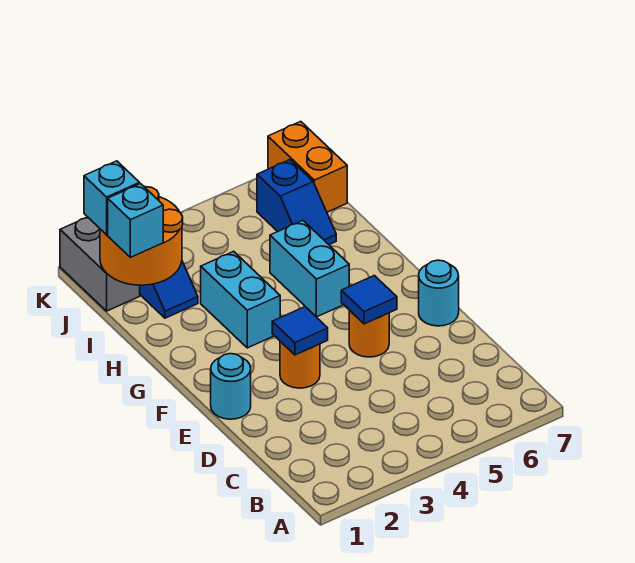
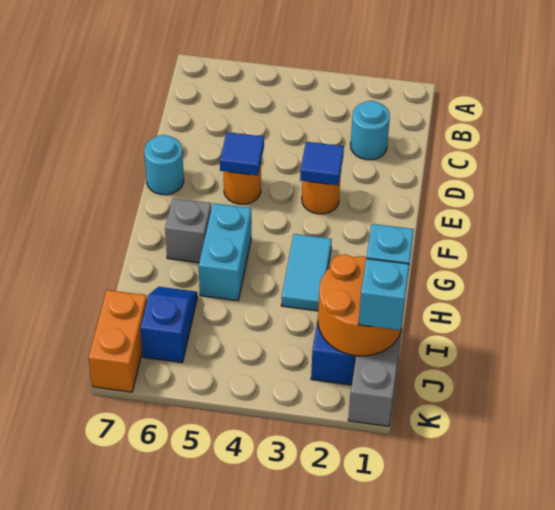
cyan 1x1 round brick [211,354,251,419] -> cyan 1x1 round brick moved to [351,101,390,160]
cyan 1x2 brick [201,251,280,348] -> cyan 1x2 tile [281,234,332,311]
none -> grey 1x1 brick [165,198,211,263]

